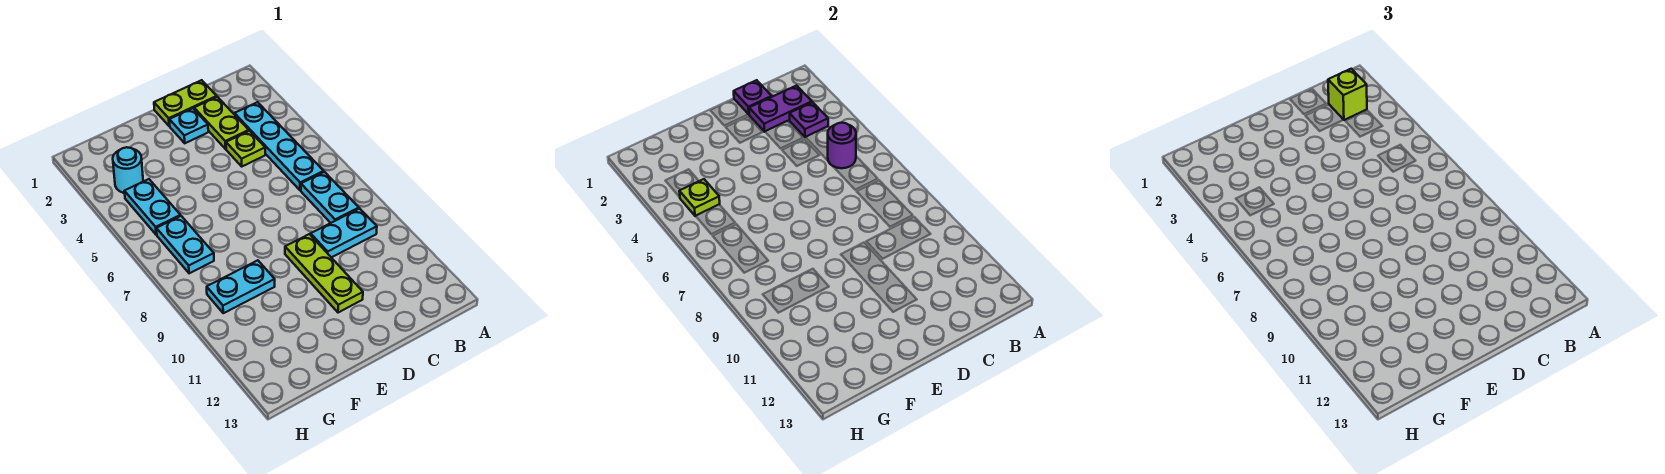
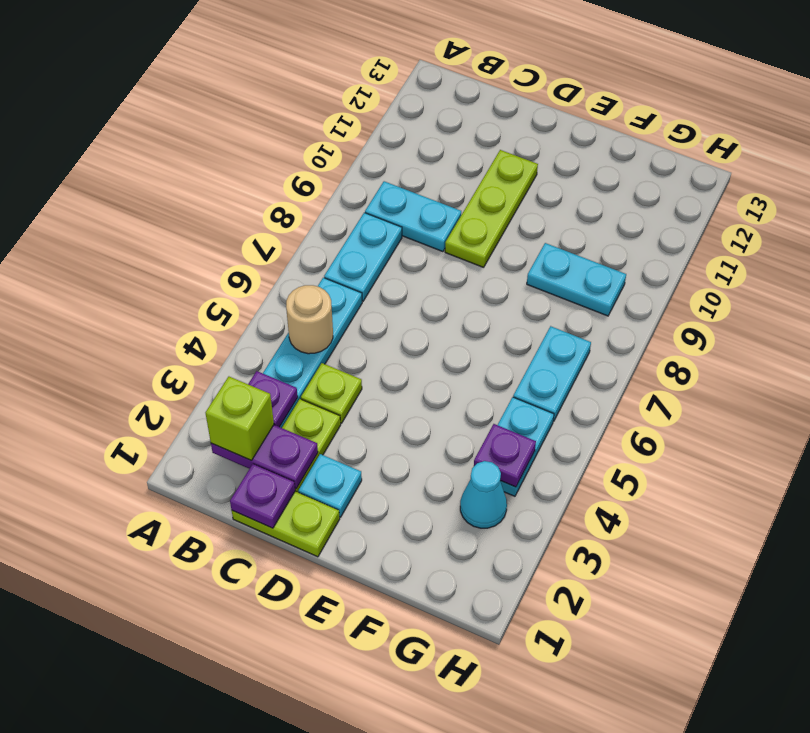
purple 1x1 round brick [828,123,856,168] -> tan 1x1 round brick [286,285,333,354]
cyan 1x1 round brick [113,147,143,193] -> cyan 1x1 cone [460,461,507,528]
lime 1x1 plate [679,179,720,216] -> purple 1x1 plate [474,424,536,487]

